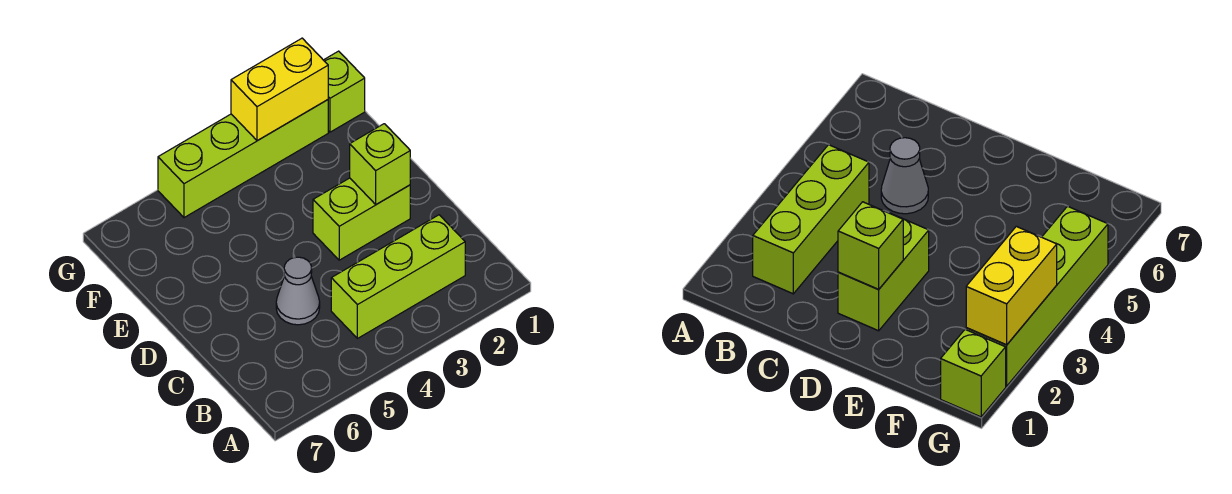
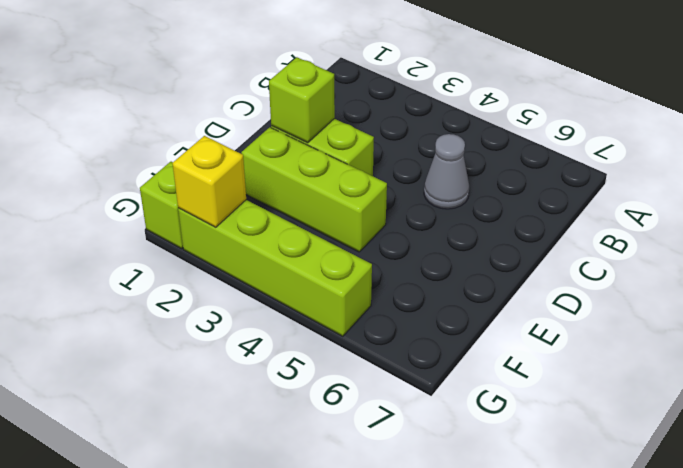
lime 1x3 brick [331,215,465,338] -> lime 1x3 brick moved to [241,127,387,252]
yellow 1x2 brick [231,38,328,141] -> yellow 1x1 brick [172,136,246,227]

